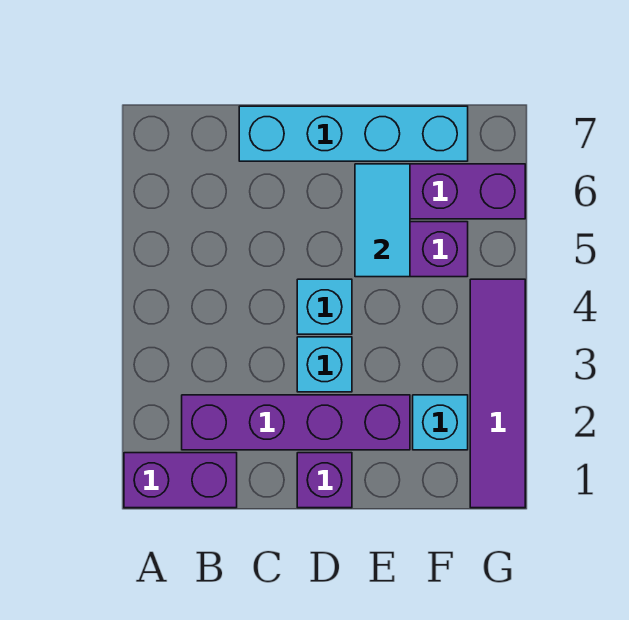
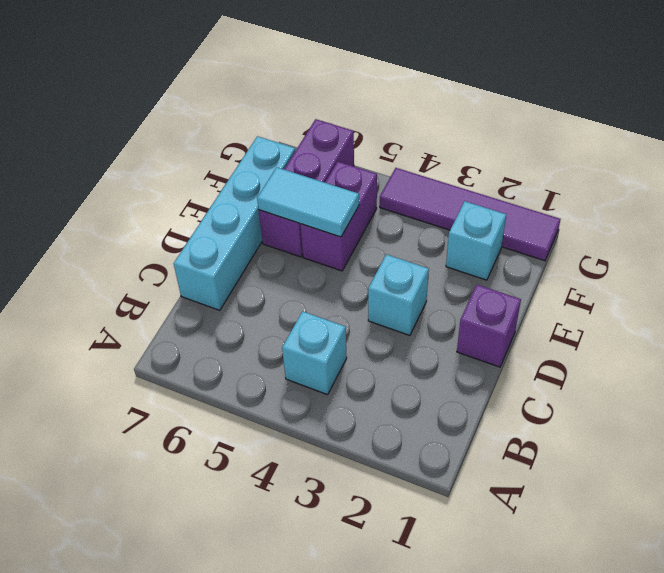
purple 1x2 brick [124,453,237,508] -> none
purple 1x4 brick [182,395,410,450] -> none
cyan 1x1 brick [297,279,352,334] -> cyan 1x1 brick moved to [282,311,347,395]

